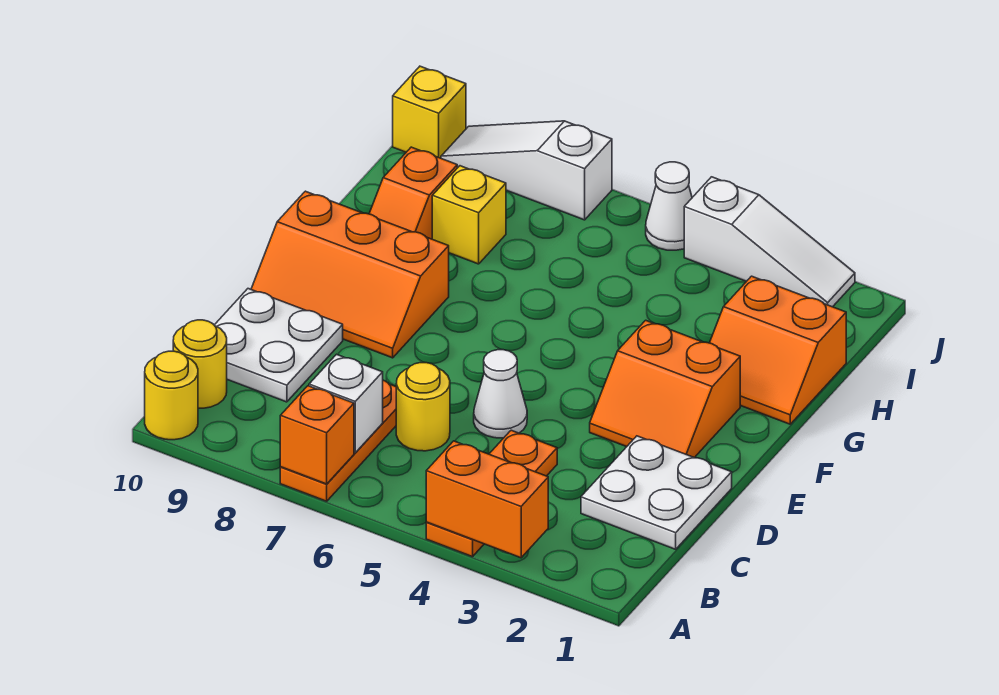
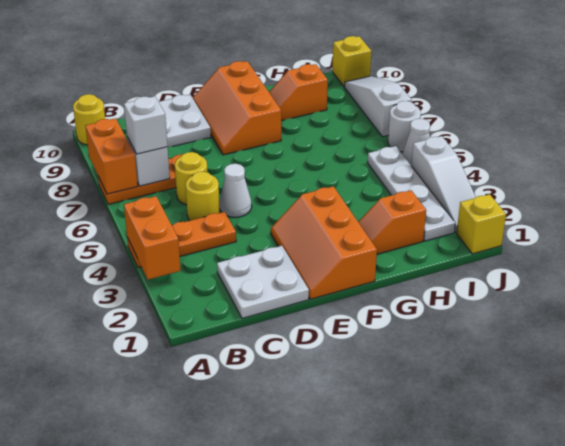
orange 1x1 brick [280,386,354,484] -> orange 1x2 brick [85,118,138,194]
none -> white 1x1 brick [124,96,168,154]
yellow 1x1 round brick [173,320,227,408] -> yellow 1x1 round brick moved to [186,172,220,220]
orange 2x2 slope [590,320,740,458] -> orange 2x3 slope [271,186,377,299]
orange 2x2 slope [710,276,846,424] -> orange 1x2 slope [358,190,426,254]
yellow 1x1 brick [432,166,506,264] -> yellow 1x1 brick moved to [457,194,506,254]
none -> white 1x4 plate [367,146,455,241]
none -> white 1x1 round brick [388,101,421,152]

